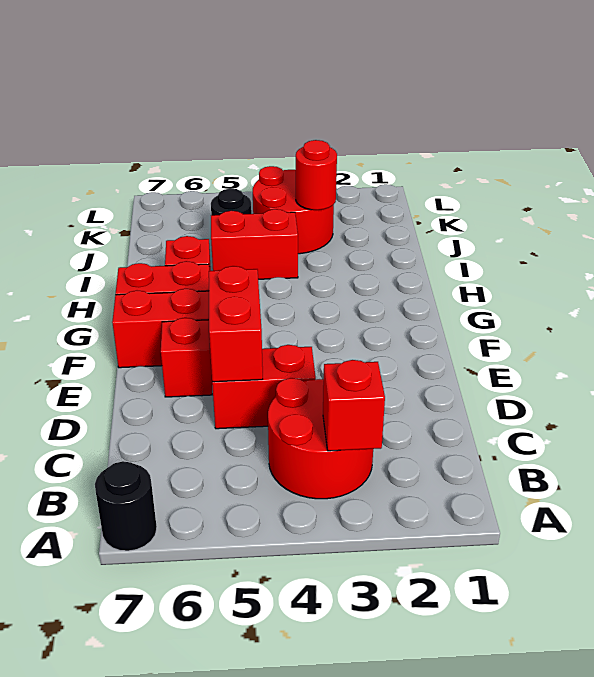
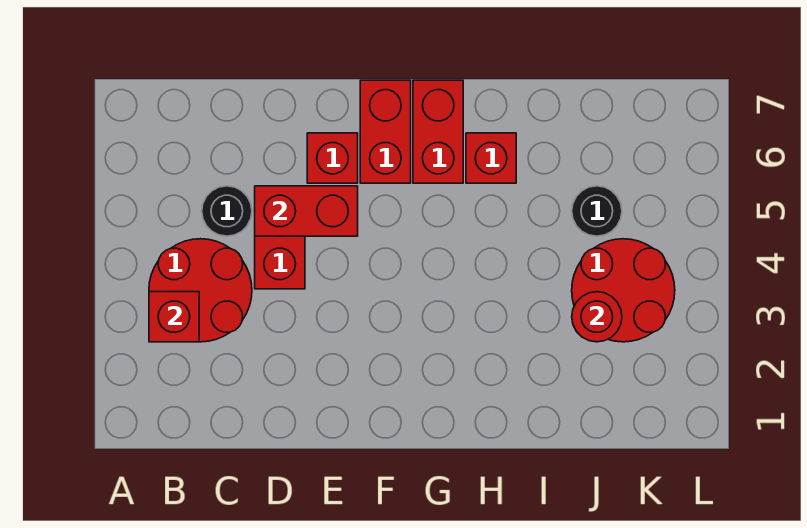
black 1x1 round brick [95,461,157,551] -> black 1x1 round brick moved to [202,186,252,236]
red 1x2 brick [211,209,298,279] -> none

